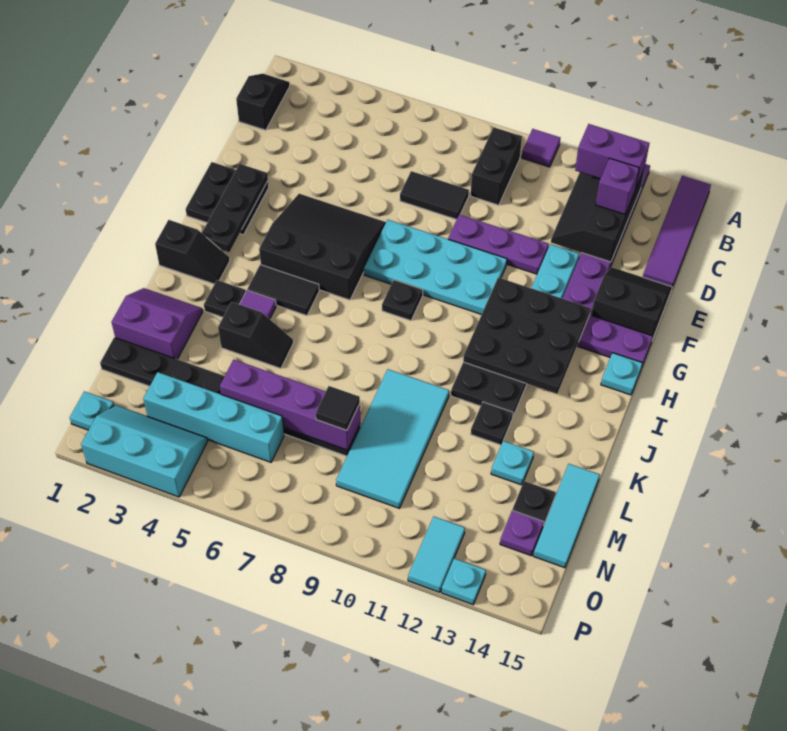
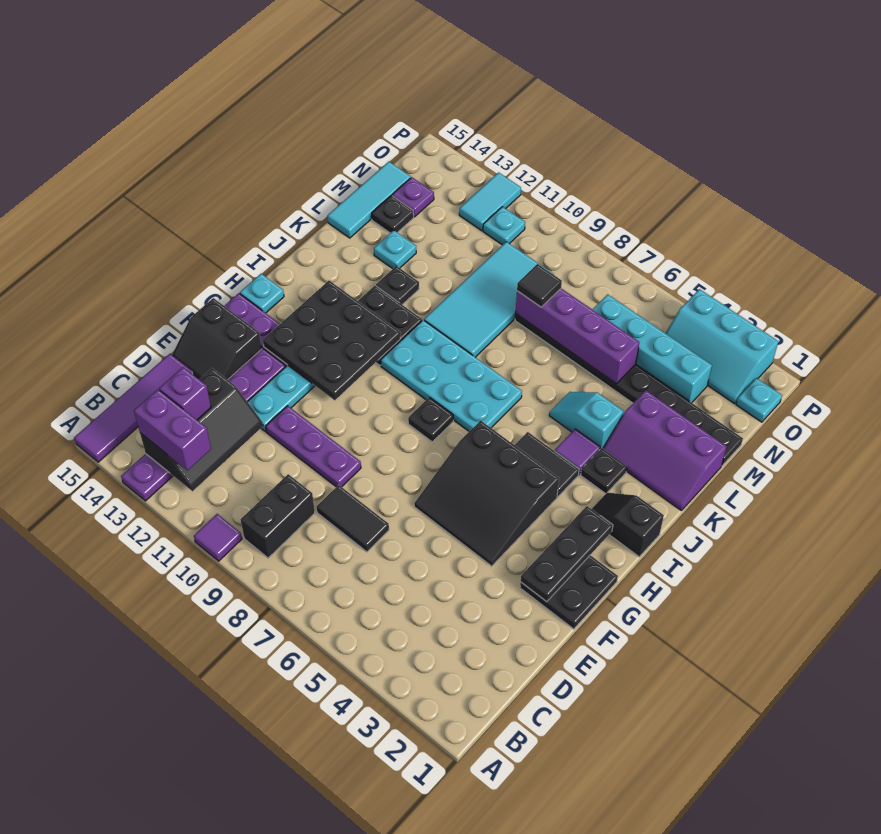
black 1x2 slope [236,74,290,130] -> none
cyan 2x4 plate [364,220,507,315] -> cyan 2x4 plate moved to [381,320,522,431]
purple 2x2 slope [112,288,203,359] -> purple 2x3 slope [603,390,727,511]
black 1x2 slope [218,302,293,368] -> cyan 1x2 slope [549,392,624,449]
cyan 1x1 plate [442,558,486,605] -> cyan 1x1 plate moved to [483,207,525,245]

